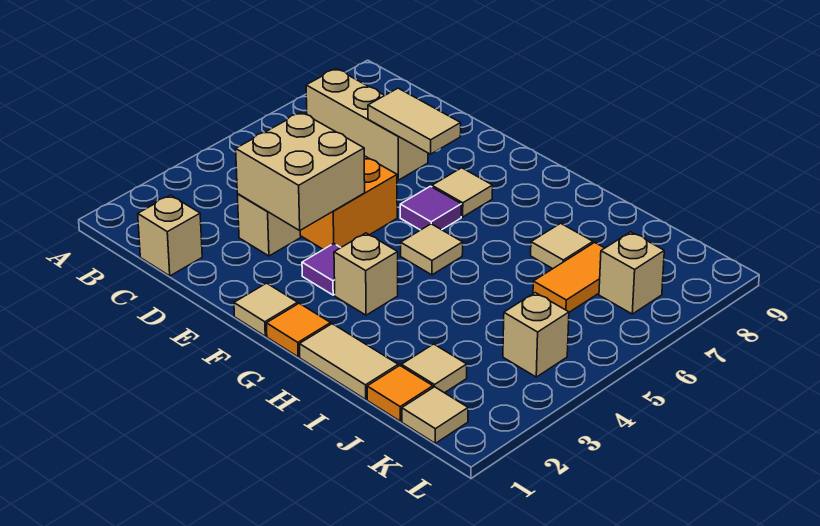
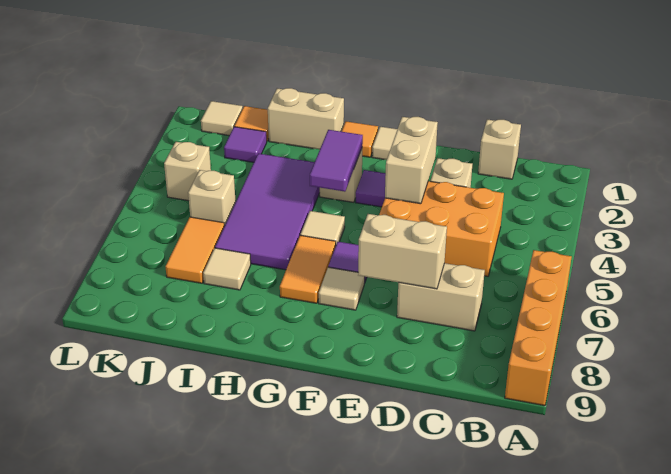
none -> orange 1x4 brick [505,250,572,406]
tan 1x3 brick [306,69,428,180] -> tan 1x2 brick [397,263,485,331]
tan 2x2 brick [236,112,365,230] -> tan 1x2 brick [385,117,438,204]
tan 1x2 tile [368,88,461,154] -> tan 1x2 brick [358,214,447,289]
none -> purple 1x2 tile [310,130,363,192]
none -> orange 1x2 tile [280,235,336,303]
tan 1x2 tile [299,324,398,399] -> tan 1x2 brick [268,88,344,150]
none -> purple 2x4 tile [215,153,320,270]
tan 1x1 tile [402,344,467,393] -> purple 1x1 tile [224,127,267,162]
tan 1x1 brick [599,232,664,314] -> tan 1x1 brick moved to [188,170,236,226]

